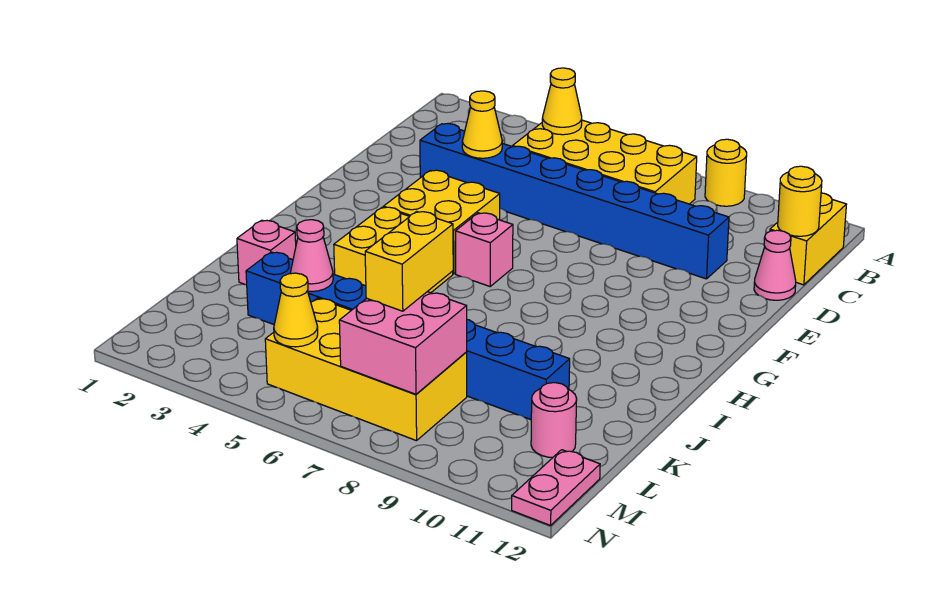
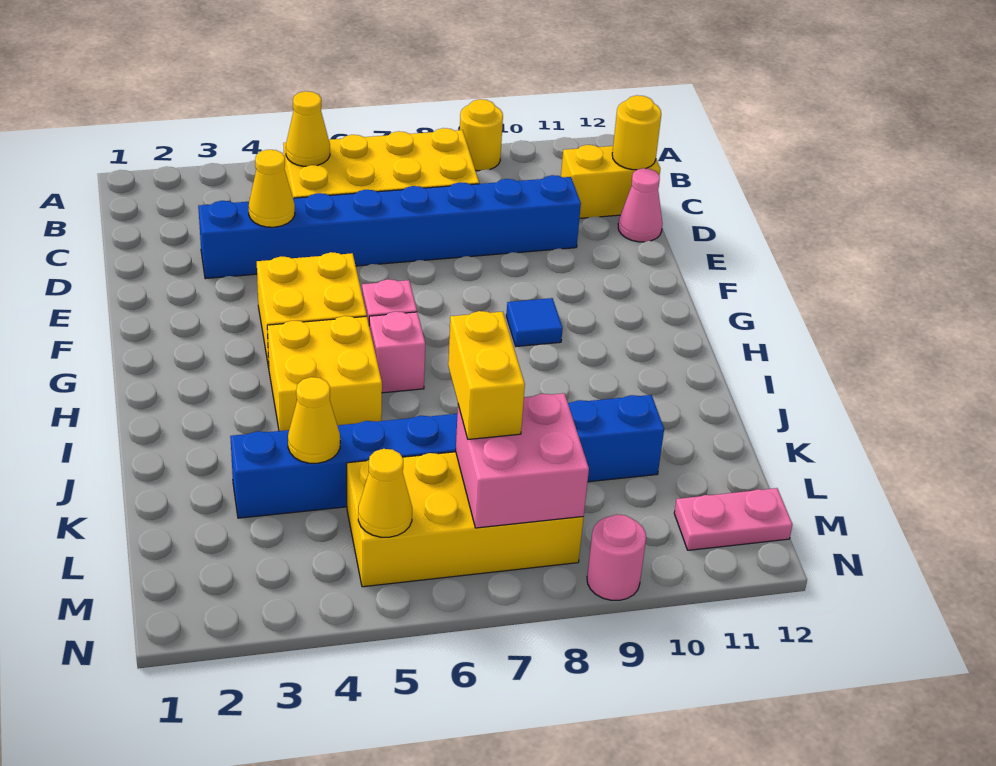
yellow 1x2 brick [770,193,847,285] -> yellow 1x2 brick turned to [561,145,660,218]
none -> blue 1x1 tile [506,298,563,346]
pink 1x1 brick [237,220,296,285] -> pink 1x1 brick moved to [369,312,425,393]
pink 1x1 cone [290,220,333,291] -> yellow 1x1 cone [288,377,340,463]
pink 1x1 round brick [531,383,577,457] -> pink 1x1 round brick moved to [587,515,646,600]
pink 1x2 plate [512,450,600,525] -> pink 1x2 plate turned to [674,488,792,550]

